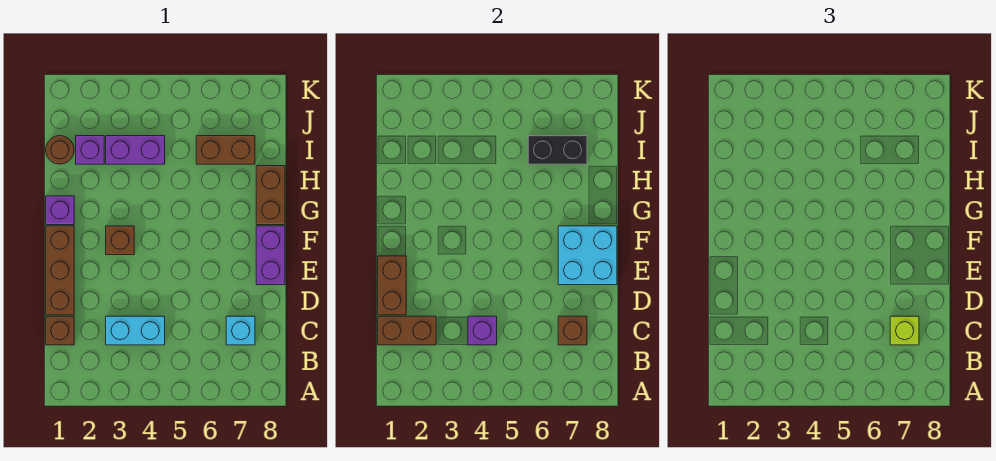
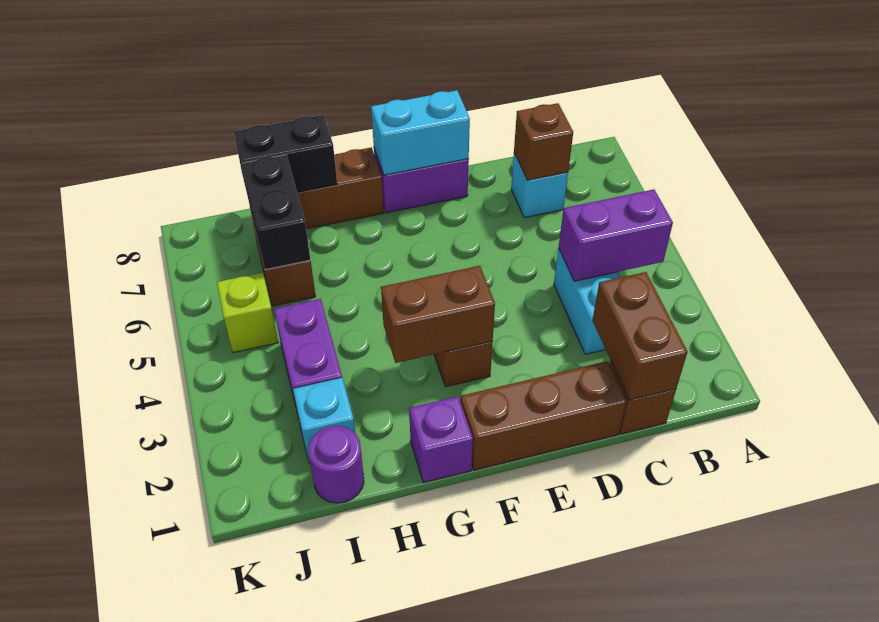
purple 1x1 brick [468,316,497,345] -> purple 1x2 brick [559,189,673,281]
lime 1x1 brick [890,316,919,345] -> lime 1x1 brick moved to [217,272,278,353]
brown 1x2 brick [378,256,406,315] -> brown 1x2 brick moved to [381,266,495,363]
cyan 2x2 brick [558,226,617,285] -> cyan 1x2 brick [371,90,470,175]
none -> black 1x2 brick [234,115,337,196]
brown 1x1 round brick [46,136,74,164] -> purple 1x1 round brick [308,426,364,503]
purple 1x1 brick [76,136,104,164] -> cyan 1x1 brick [293,378,355,463]

